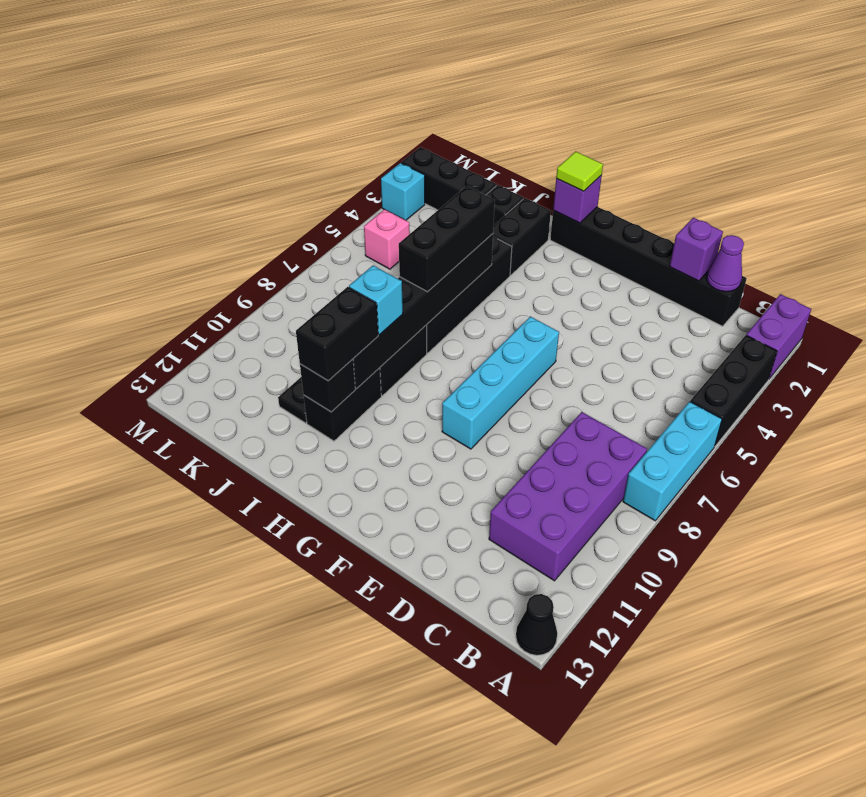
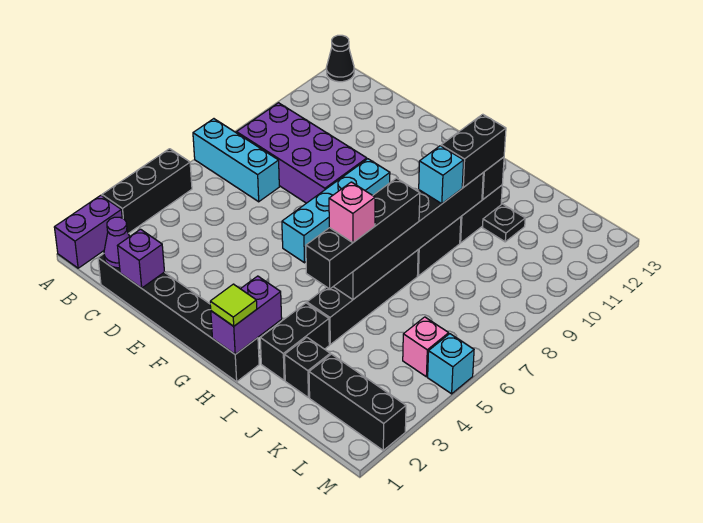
cyan 1x3 brick [623,402,722,521] -> cyan 1x3 brick turned to [193,119,279,202]
purple 2x4 brick [489,412,647,581] -> purple 2x4 brick turned to [237,103,367,203]
purple 1x1 brick [553,175,602,223] -> purple 1x2 brick [211,276,282,354]
black 1x3 brick [399,186,495,292] -> black 1x4 brick [306,178,420,289]
none -> pink 1x1 brick [329,182,375,243]
cyan 1x1 brick [381,163,425,220] -> cyan 1x1 brick moved to [428,334,474,394]

